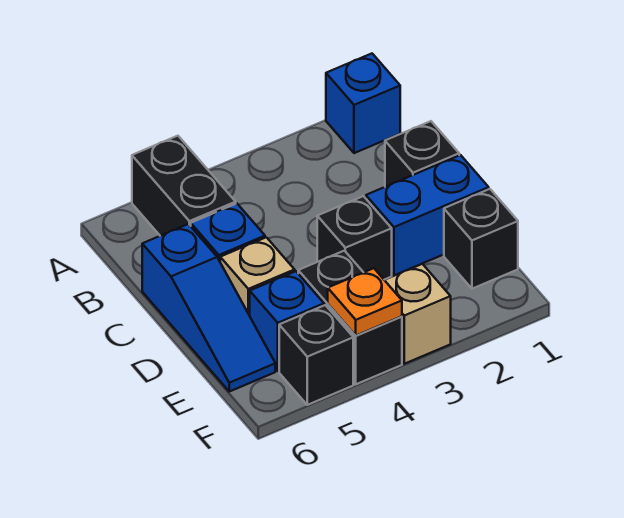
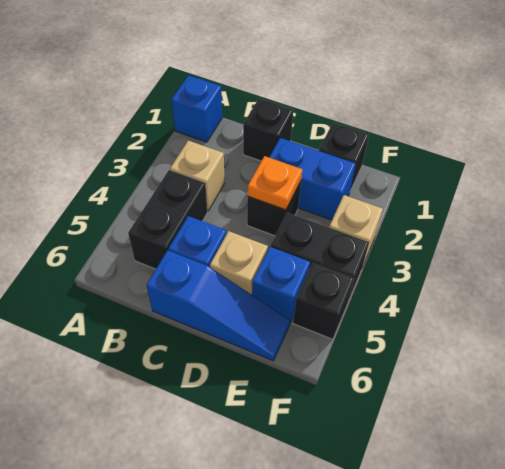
black 1x2 brick [132,136,236,236] -> black 1x2 brick turned to [128,170,207,269]
none -> tan 1x1 brick [170,141,225,211]
blue 1x2 brick [366,155,489,276] -> blue 1x2 brick turned to [269,138,356,220]
orange 1x1 plate [328,268,402,335] -> orange 1x1 plate moved to [248,156,303,210]

